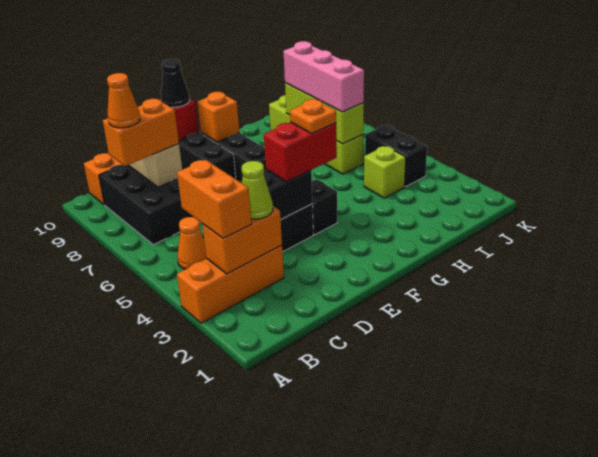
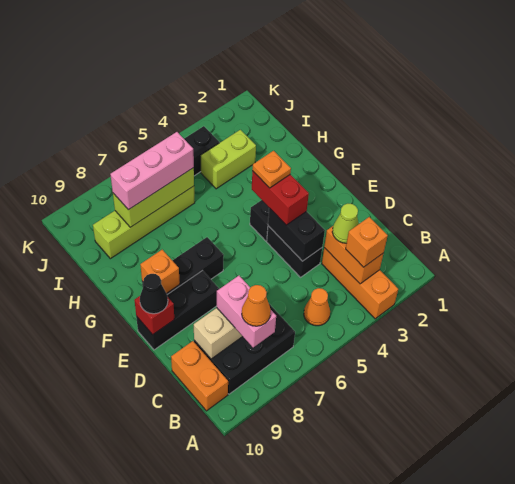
orange 1x2 brick [177,160,251,238] -> orange 1x1 brick [346,217,388,267]
orange 1x2 brick [103,99,179,166] -> pink 1x2 brick [217,276,276,348]
lime 1x1 brick [364,146,406,198] -> lime 1x2 brick [201,130,256,189]

